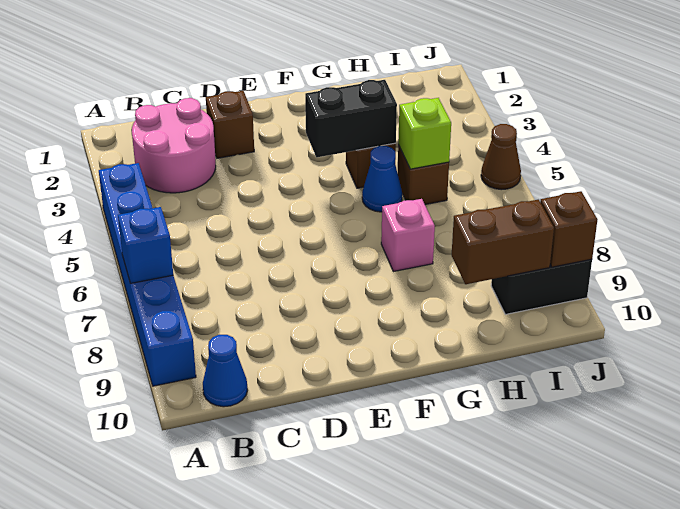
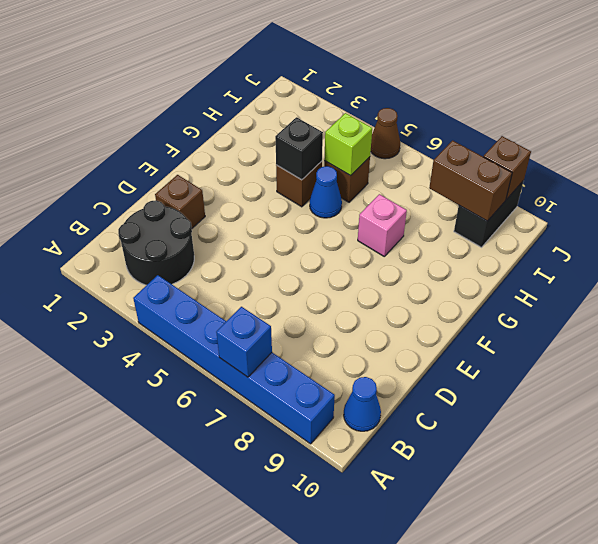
pink 2x2 round brick [132,98,216,193] -> black 2x2 round brick [118,200,194,285]
black 1x2 brick [305,80,397,157] -> black 1x1 brick [275,117,323,180]
brown 1x2 brick [452,200,554,284] -> brown 1x2 brick turned to [429,140,512,221]

